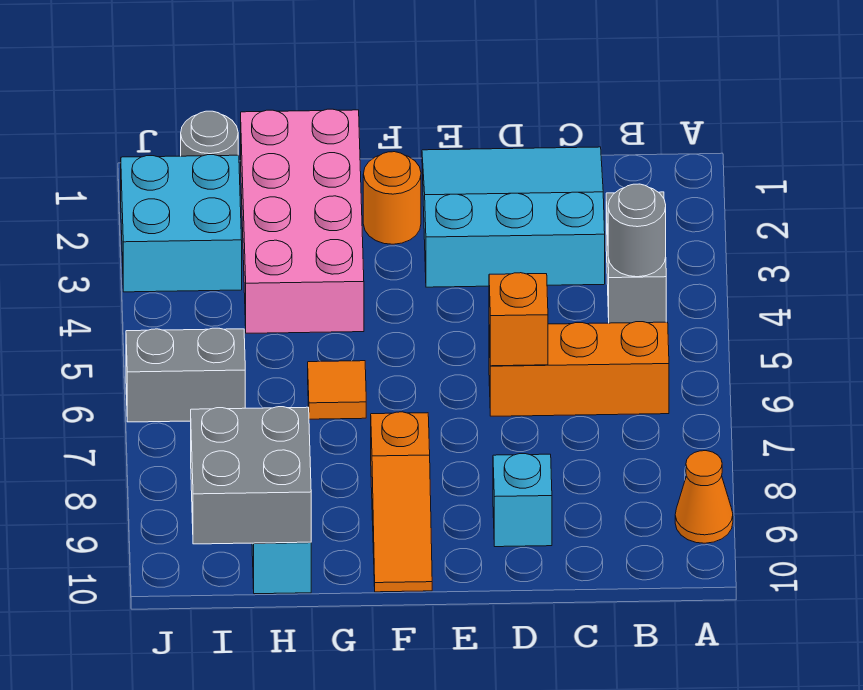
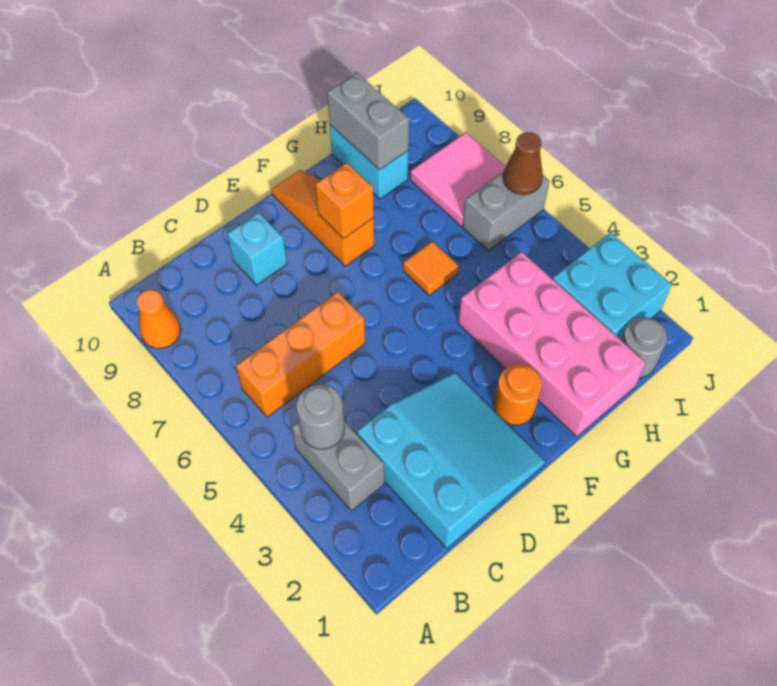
cyan 3x3 slope [422,147,605,287] -> cyan 3x3 slope turned to [357,373,545,548]
orange 1x1 brick [489,273,548,366] -> orange 1x1 brick moved to [315,163,374,239]
grey 2x2 brick [191,407,311,544] -> grey 1x2 brick [327,73,409,170]
none -> pink 2x2 tile [410,132,506,226]
none -> brown 1x1 cone [503,132,543,194]

